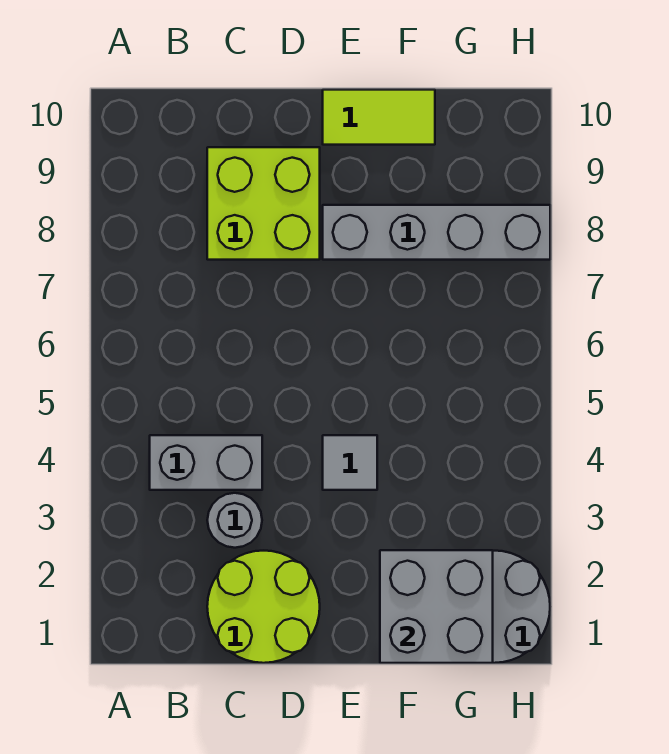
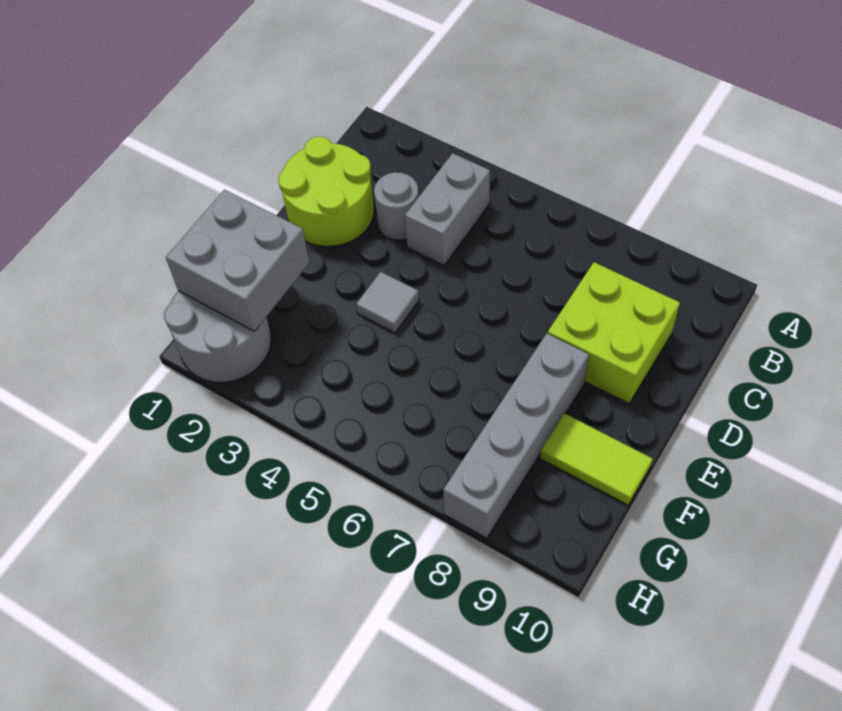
lime 1x2 tile [323,90,435,145] -> lime 1x2 tile turned to [540,413,653,505]

